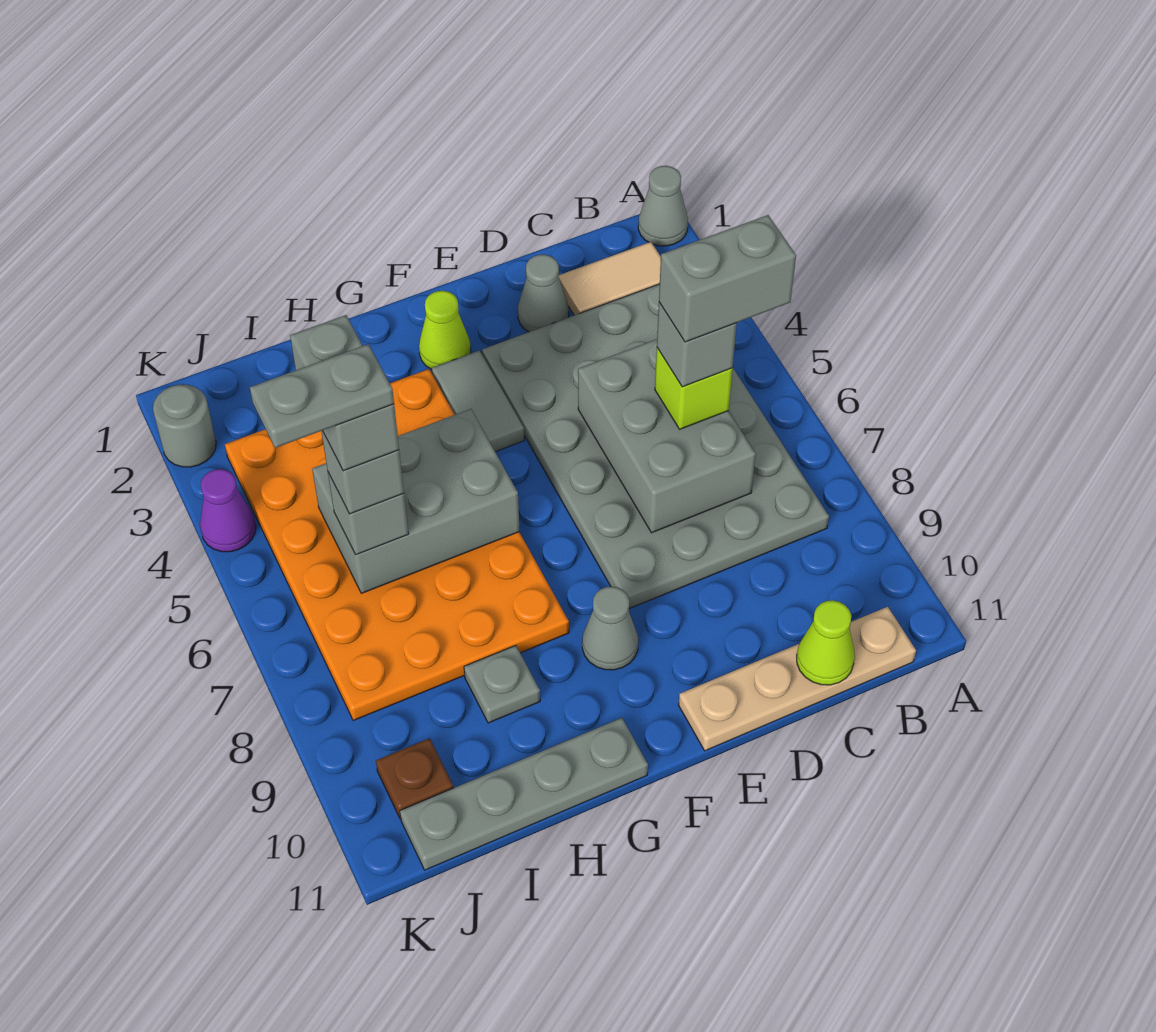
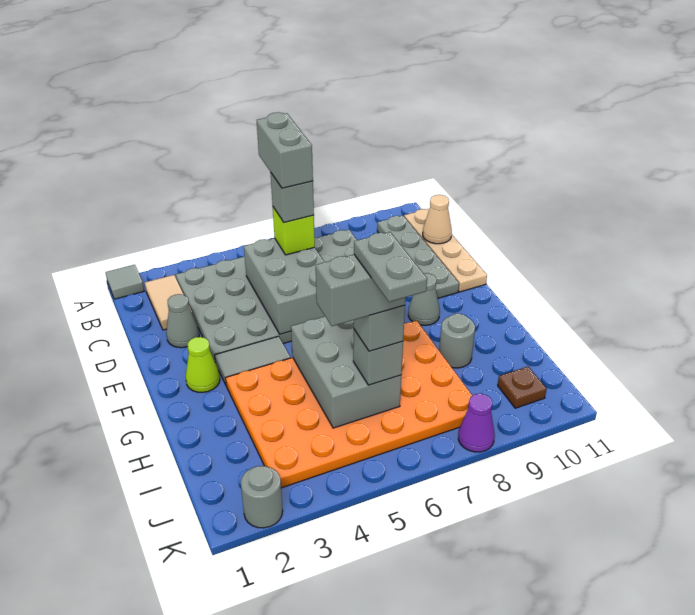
grey 1x1 cone [638,166,688,246] -> grey 1x1 tile [105,265,144,299]
grey 2x3 brick [578,339,756,533] -> grey 2x3 brick turned to [244,238,325,334]
lime 1x1 cone [797,600,855,685] -> tan 1x1 cone [423,195,452,244]
grey 1x4 plate [400,718,648,870] -> grey 1x4 plate moved to [377,215,459,298]
grey 1x1 plate [464,646,540,723] -> grey 1x1 round brick [439,314,475,368]
purple 1x1 cone [200,469,256,552] -> purple 1x1 cone moved to [458,394,495,452]

